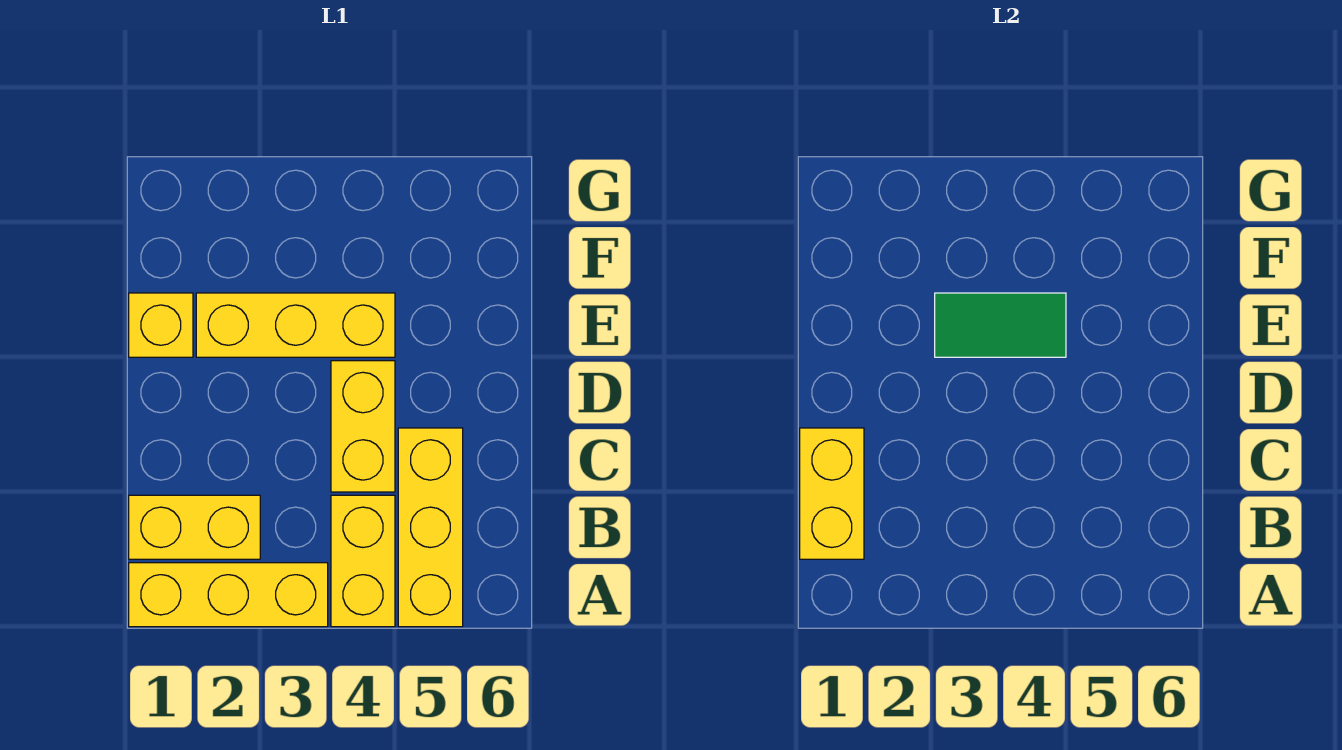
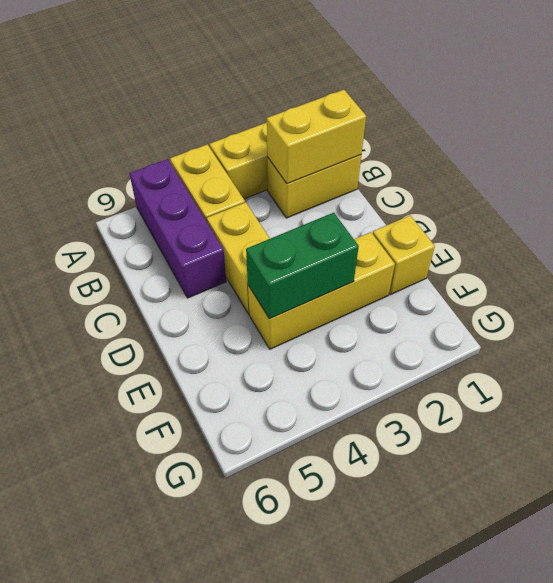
yellow 1x3 brick [398,428,463,627] -> purple 1x3 brick [129,159,226,298]
yellow 1x2 brick [800,428,864,559] -> yellow 1x2 brick turned to [267,90,366,184]
green 1x2 tile [935,293,1066,357] -> green 1x2 brick [246,213,359,319]

